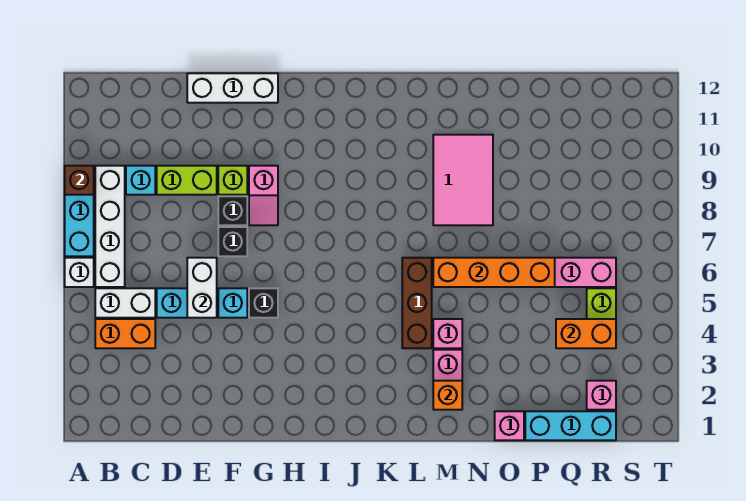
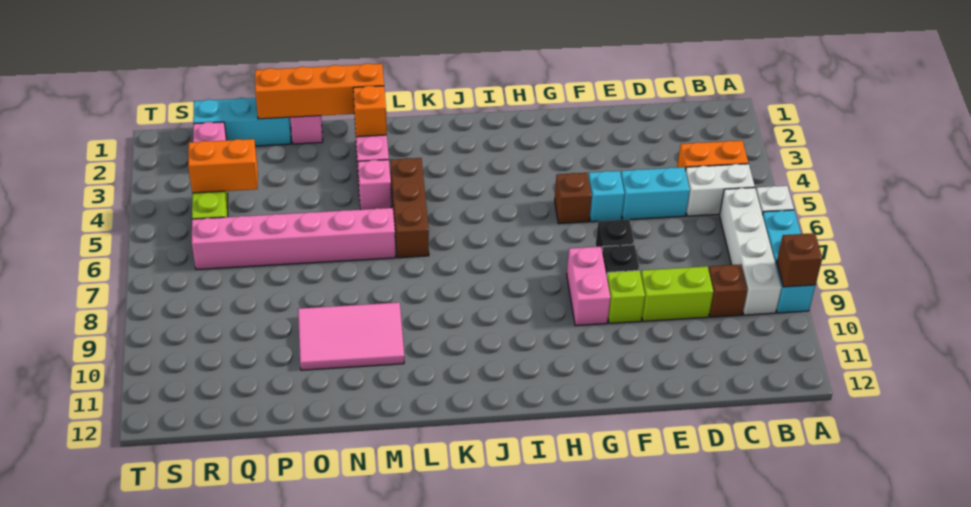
cyan 1x1 brick [126,166,155,195] -> brown 1x1 brick [709,264,748,317]
white 1x2 brick [187,258,217,318] -> none
white 1x3 brick [187,73,278,103] -> none
black 1x1 brick [249,288,278,318] -> brown 1x1 brick [555,173,592,224]
pink 1x2 slope [249,166,278,225] -> pink 1x2 brick [567,247,610,326]
orange 1x4 brick [433,258,555,287] -> orange 1x4 brick moved to [255,63,384,119]
pink 2x3 tile [433,135,493,225] -> pink 2x3 tile turned to [298,302,404,370]

